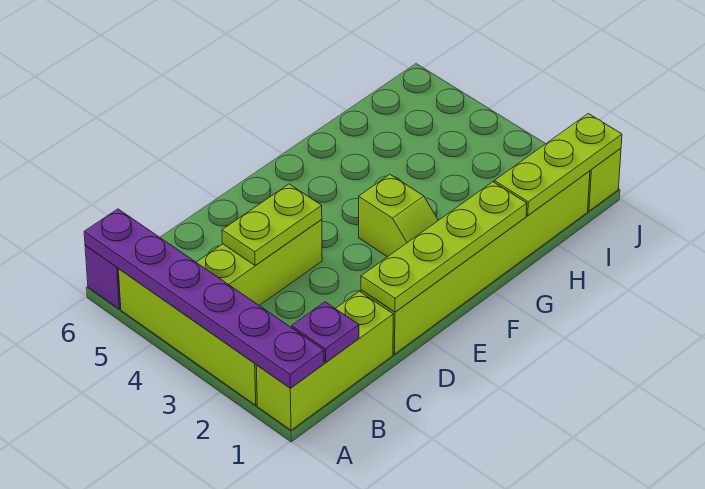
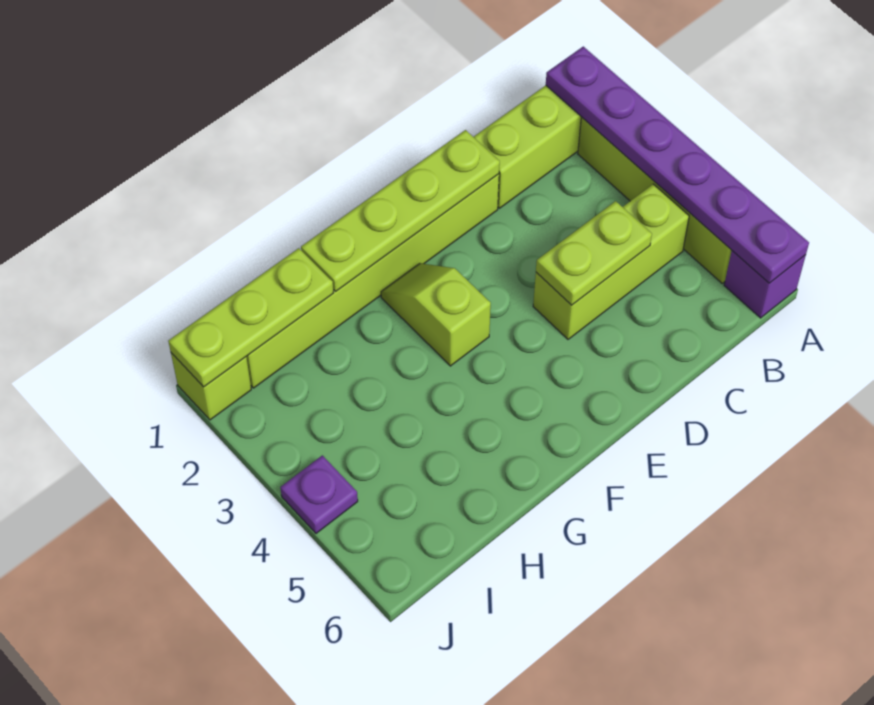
purple 1x1 plate [292,302,359,362] -> purple 1x1 plate moved to [280,455,358,533]

